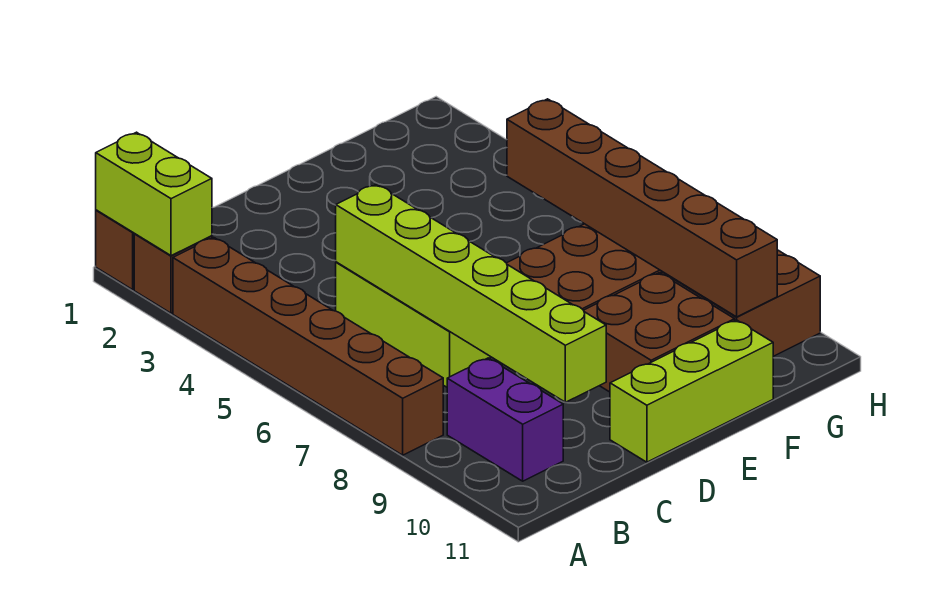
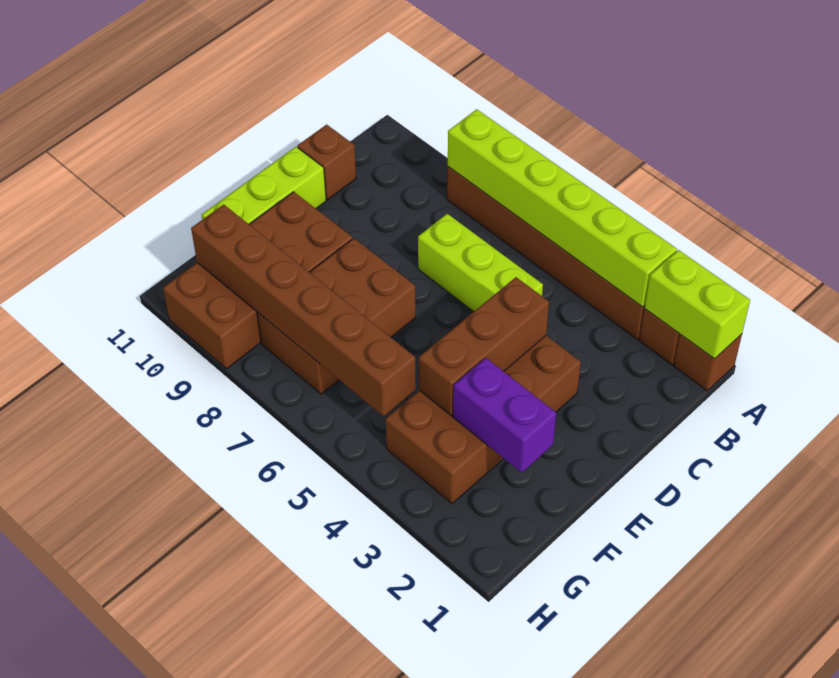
purple 1x2 brick [447,358,563,481] -> purple 1x2 brick moved to [453,358,556,473]
lime 1x6 brick [336,184,606,402] -> lime 1x6 brick moved to [448,109,677,307]
none -> brown 1x1 brick [298,124,356,200]
none -> brown 2x4 brick [386,336,581,504]
none -> brown 1x3 brick [419,277,549,416]

